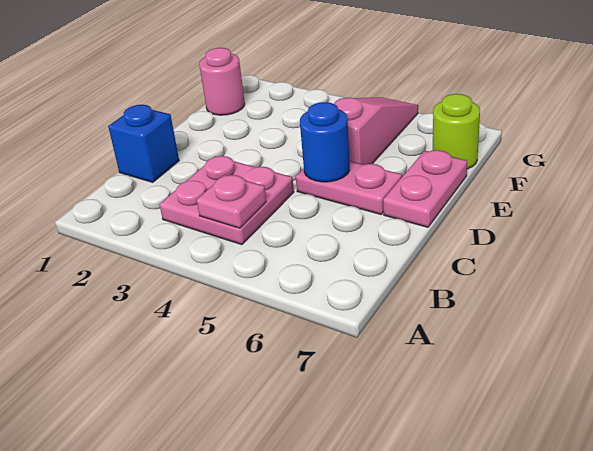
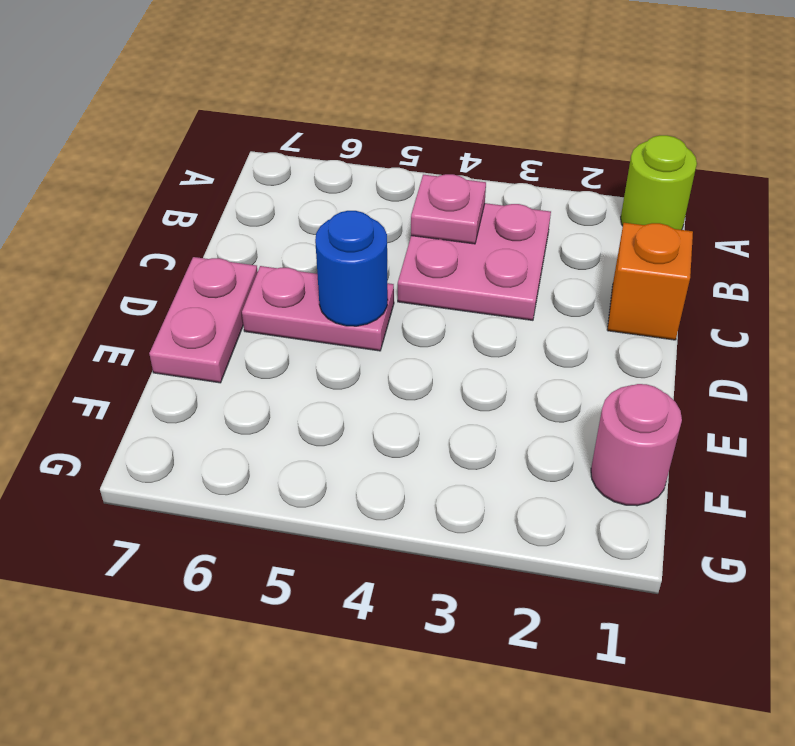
blue 1x1 brick [108,105,179,182] -> orange 1x1 brick [607,223,693,340]
pink 1x3 slope [334,97,418,165] -> none
lime 1x1 round brick [433,94,480,169] -> lime 1x1 round brick moved to [621,135,697,230]

